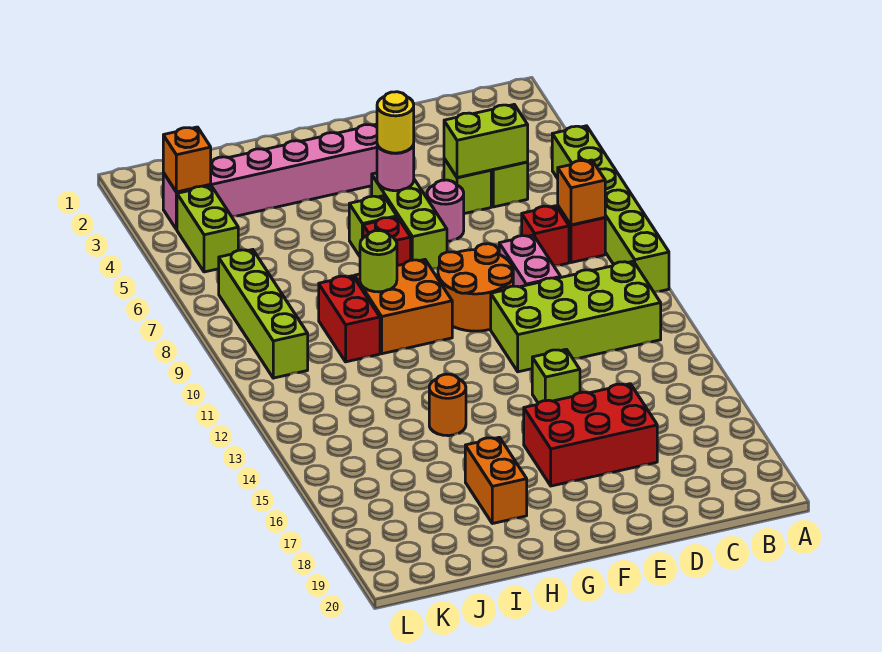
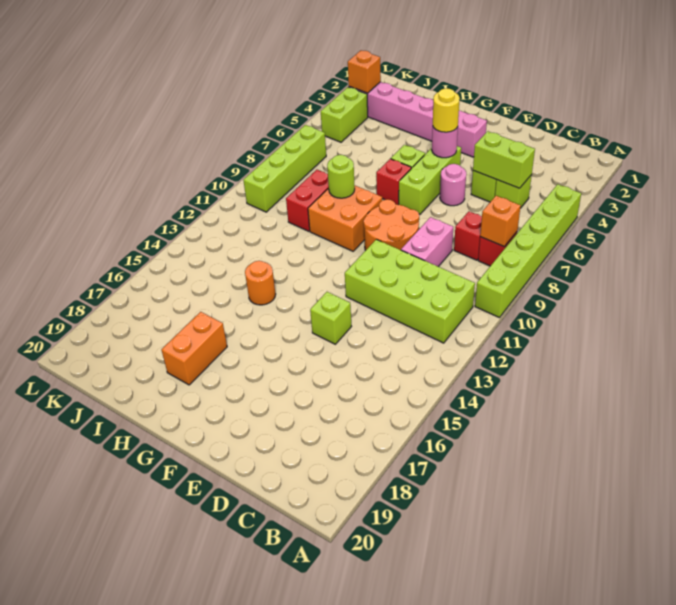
red 2x3 brick [524,384,657,486] -> none

